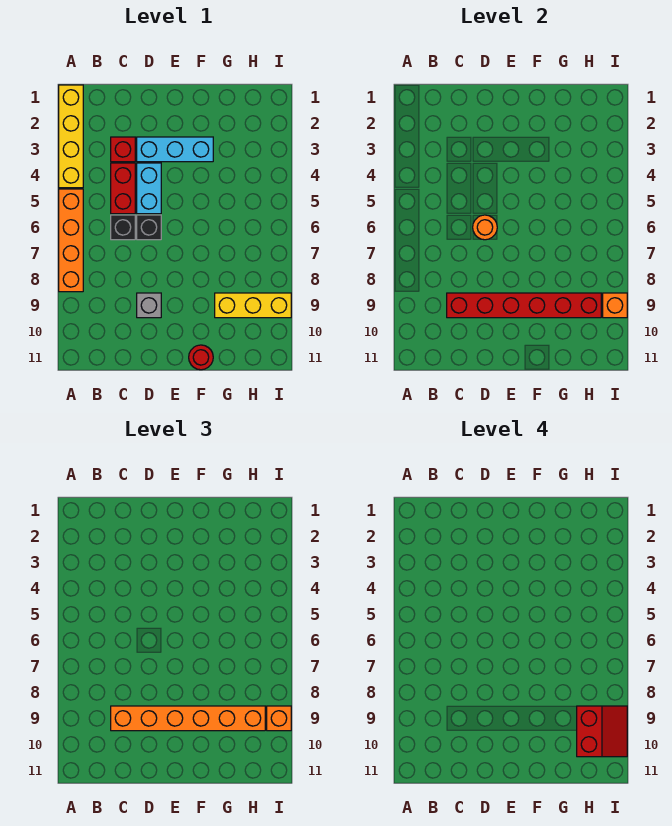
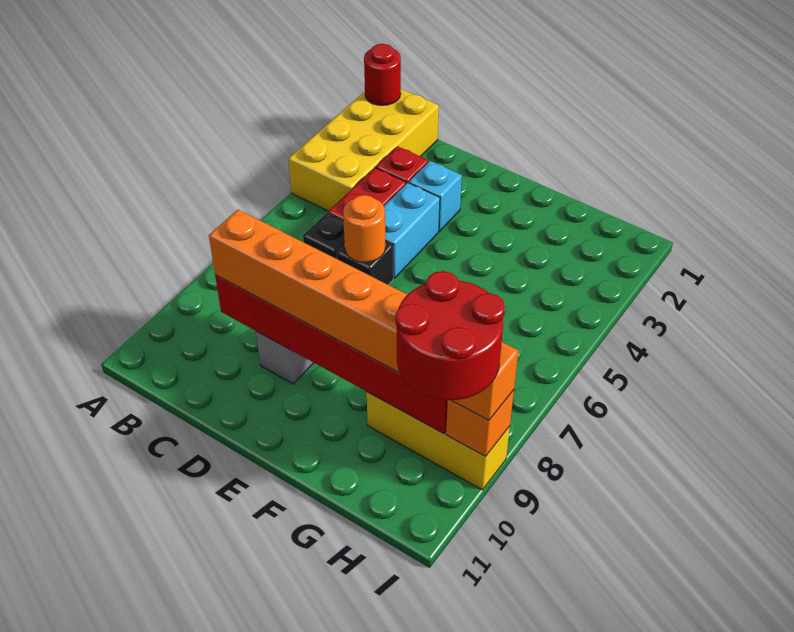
yellow 1x4 brick [59,85,83,188] -> yellow 2x4 brick [288,89,439,211]
orange 1x4 brick [59,189,83,292] -> none
cyan 1x3 brick [137,137,213,162] -> cyan 1x1 brick [409,161,462,231]
red 1x1 round brick [189,345,213,370] -> red 1x1 round brick moved to [364,44,401,105]
red 2x2 slope [577,706,627,757] -> red 2x2 round brick [396,271,505,400]

